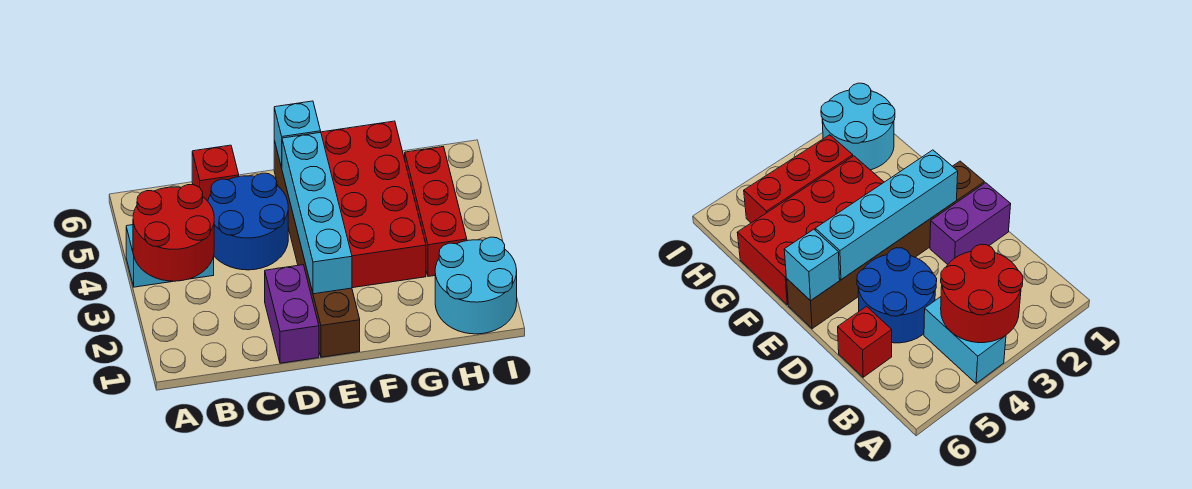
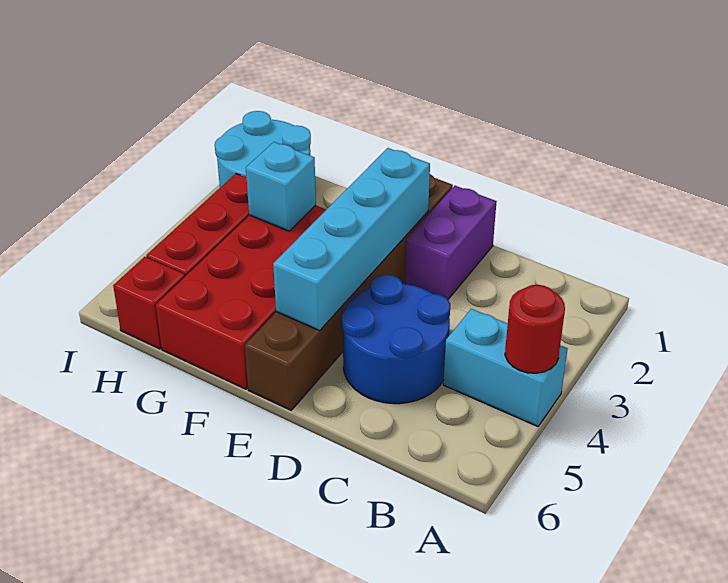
red 2x2 round brick [133,185,214,281] -> red 1x1 round brick [505,285,565,373]
red 1x1 brick [192,145,239,201] -> red 1x1 brick moved to [113,257,185,349]
cyan 1x1 brick [274,101,321,168] -> cyan 1x1 brick moved to [246,142,316,231]

